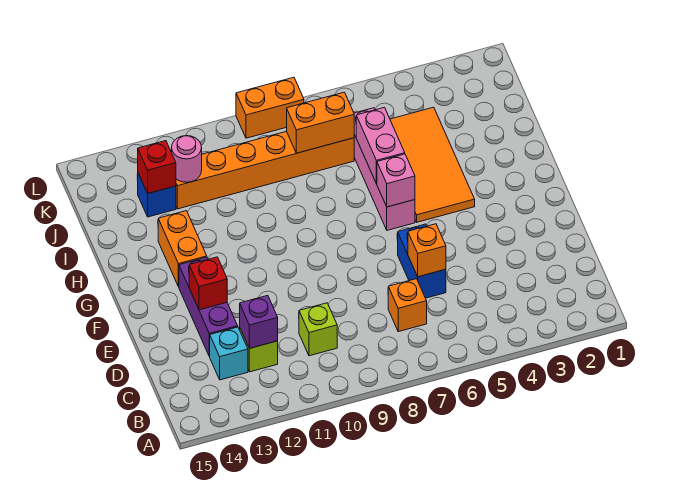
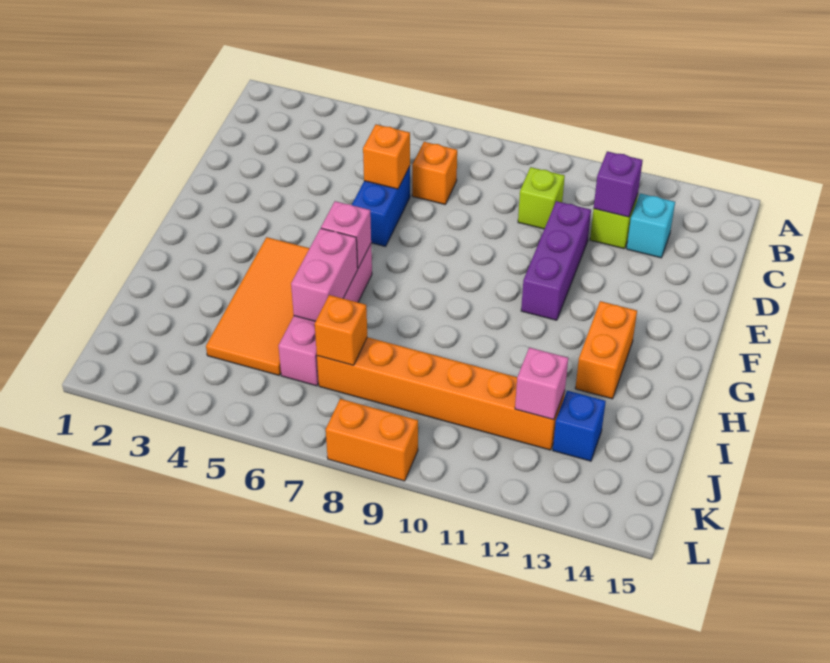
purple 1x3 brick [179,257,238,356] -> purple 1x3 brick moved to [521,201,591,320]
red 1x1 brick [189,257,227,310] -> none
orange 1x2 brick [287,92,354,153] -> orange 1x1 brick [315,295,367,365]
pink 1x1 round brick [172,135,202,182] -> pink 1x1 brick [515,348,568,420]
red 1x1 brick [138,141,176,193] -> none

